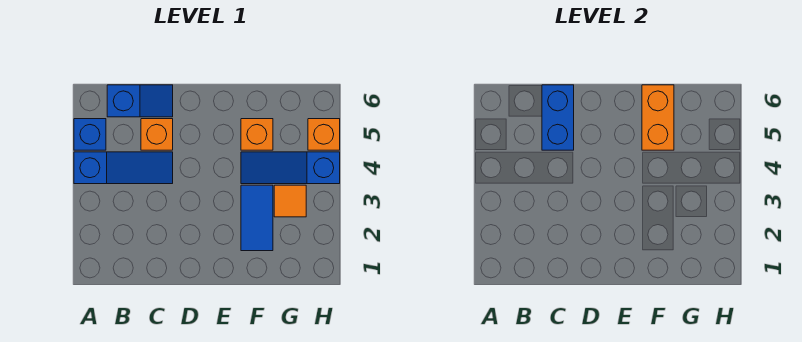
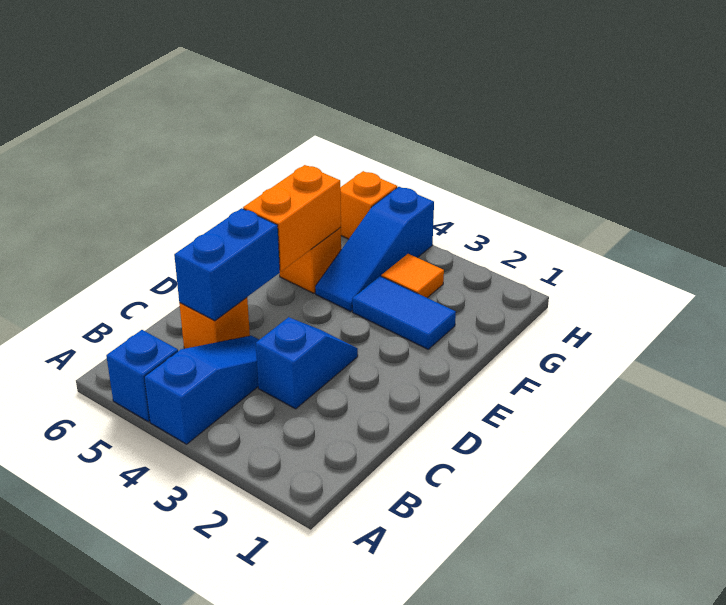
blue 1x2 slope [107,85,173,117] -> blue 1x2 slope moved to [256,317,358,409]
blue 1x2 brick [542,85,574,150] -> blue 1x2 brick turned to [174,208,280,321]
orange 1x2 brick [642,85,674,150] -> orange 1x2 brick turned to [243,165,341,271]

